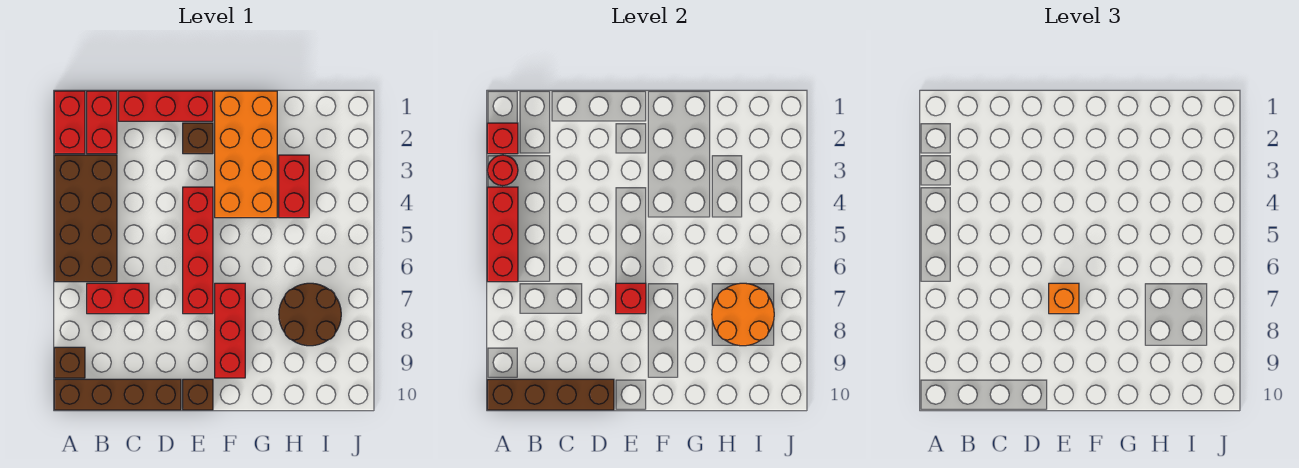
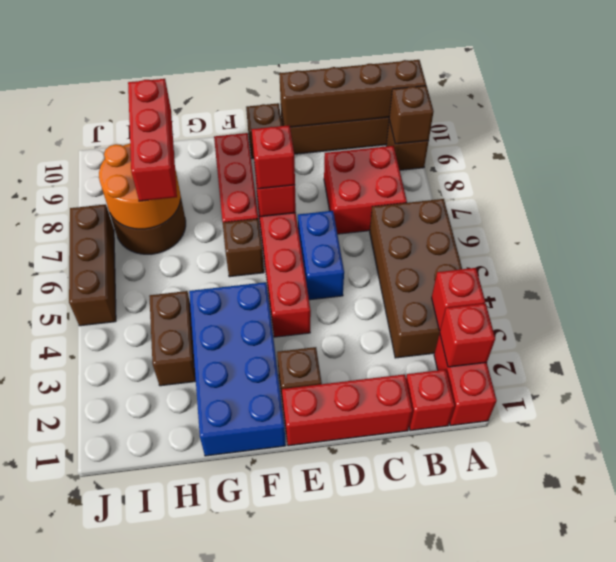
red 1x1 round brick [487,155,518,186] -> red 1x1 brick [432,268,485,330]
red 1x3 brick [487,187,518,282] -> red 1x3 brick moved to [128,79,177,201]
none -> brown 1x1 brick [389,86,434,144]
red 1x2 brick [87,91,117,154] -> red 1x1 brick [406,369,455,431]
red 1x2 brick [87,283,149,314] -> red 2x2 brick [324,146,407,234]
none -> blue 1x2 brick [298,211,344,300]
orange 1x1 brick [1049,283,1079,314] -> red 1x1 brick [252,125,295,189]
orange 2x4 brick [215,91,277,218] -> blue 2x4 brick [189,282,286,456]
none -> brown 1x1 brick [223,219,264,277]
red 1x2 brick [279,155,309,218] -> brown 1x2 brick [149,291,196,386]
none -> brown 1x3 brick [69,204,116,326]

